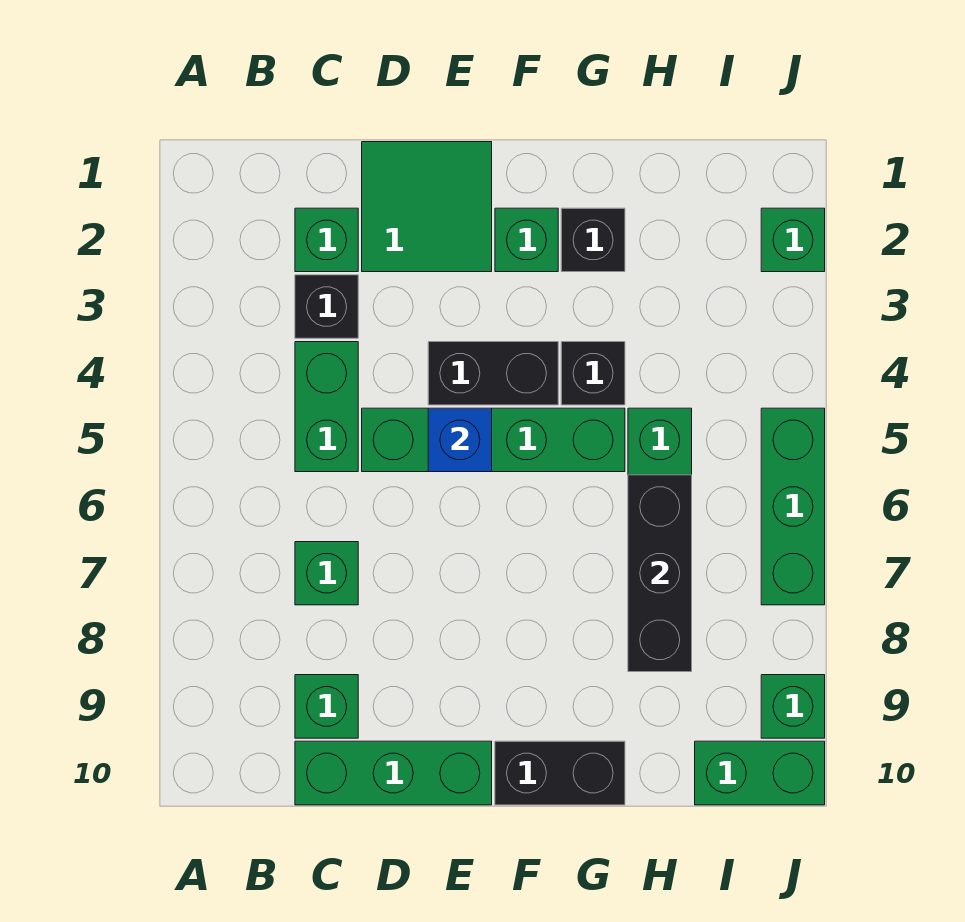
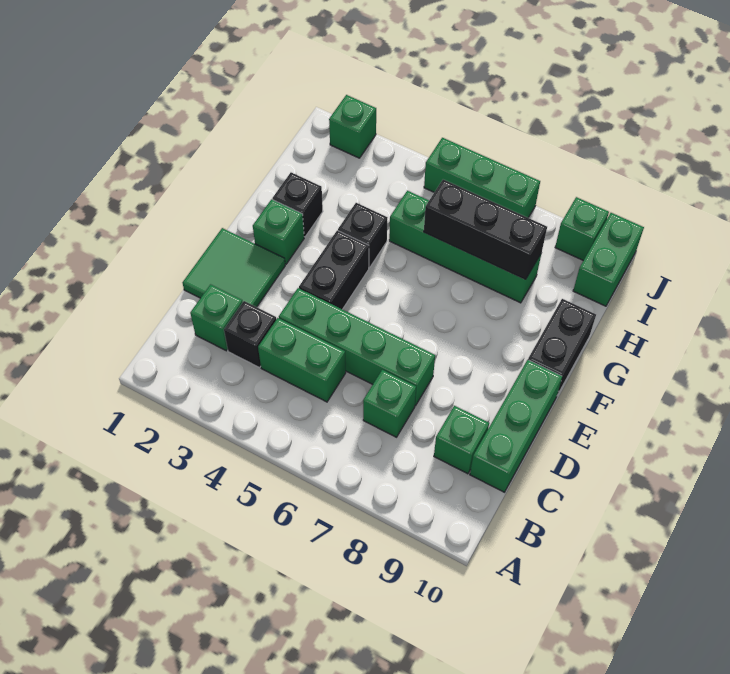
green 1x4 brick [362,408,625,472] -> green 1x4 brick turned to [279,288,435,406]
blue 1x1 brick [428,408,492,472] -> none

